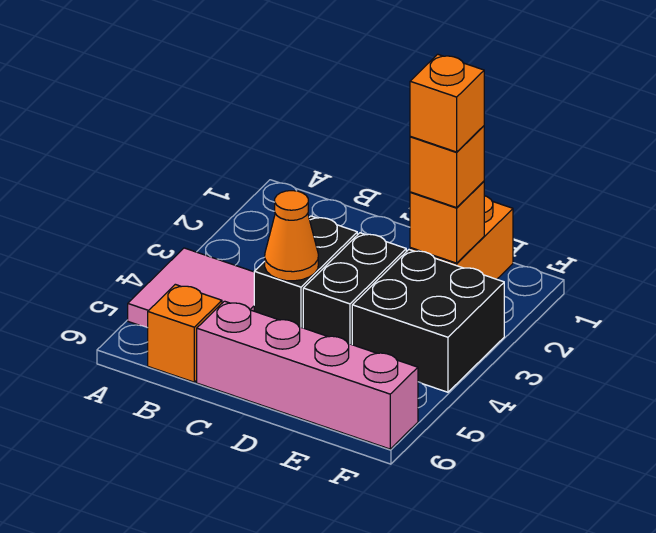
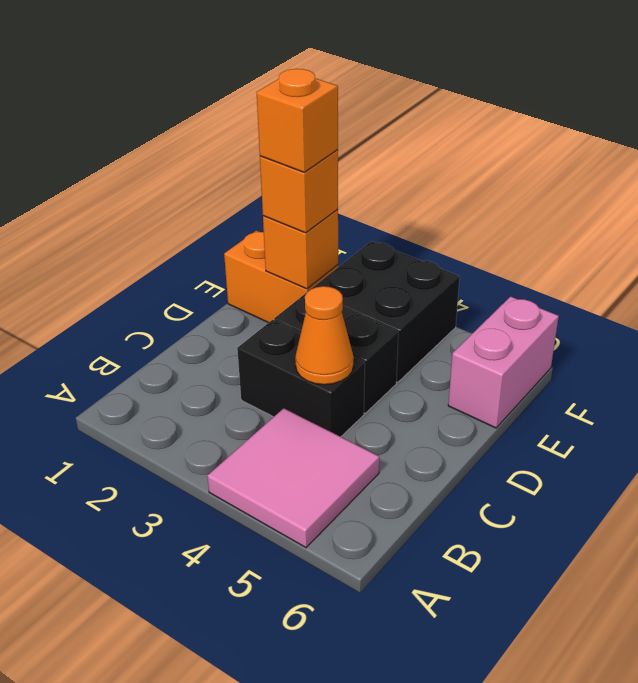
orange 1x1 brick [148,284,222,382] -> none
pink 1x4 brick [197,301,418,449] -> pink 1x2 brick [448,297,559,428]

